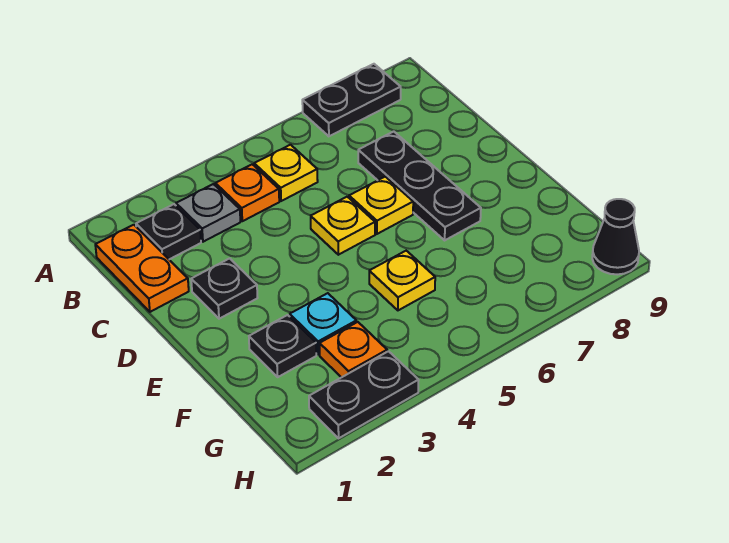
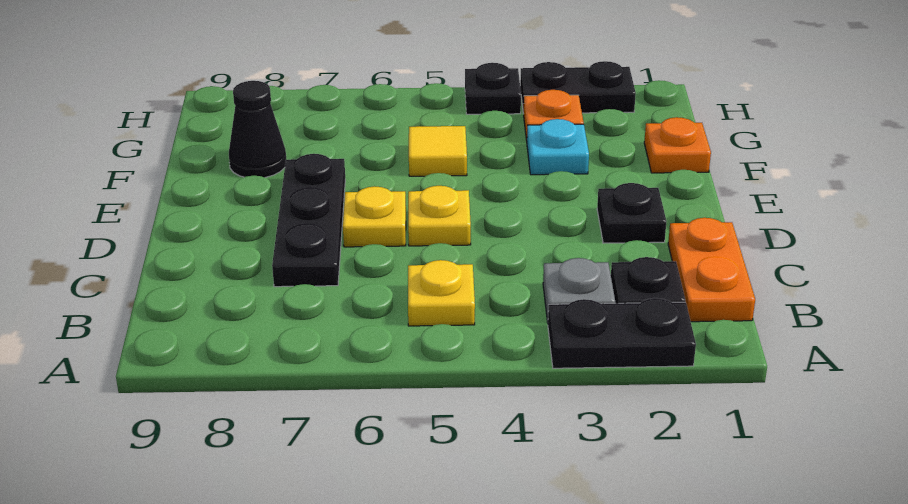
black 1x2 plate [302,64,401,136] -> black 1x2 plate moved to [548,298,696,368]
orange 1x1 plate [215,164,279,221] -> orange 1x1 plate moved to [644,117,711,173]
black 1x1 plate [249,315,316,377] -> black 1x1 plate moved to [465,63,521,114]
yellow 1x1 plate [369,251,435,310] -> yellow 1x1 tile [409,126,467,176]
black 1x1 cone [592,199,639,275] -> black 1x1 cone moved to [229,81,286,178]

